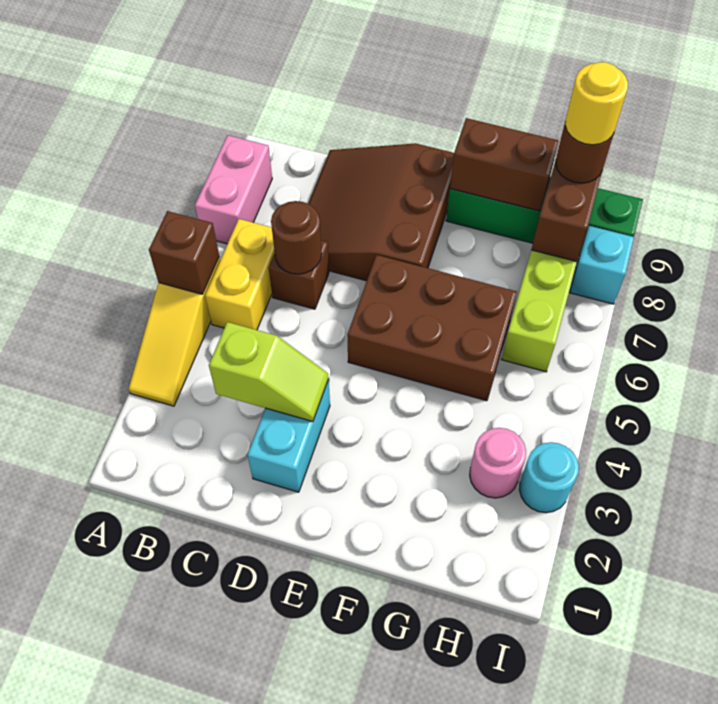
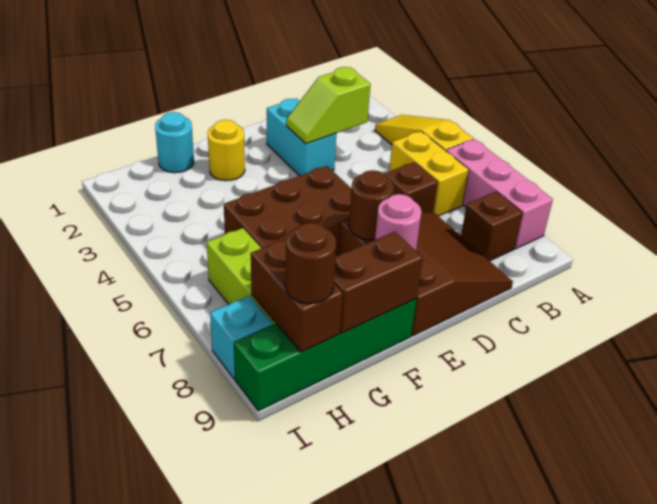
brown 1x1 brick [149,211,219,294] -> brown 1x1 brick moved to [461,191,523,261]
pink 1x2 brick [195,135,272,244] -> pink 1x3 brick [446,139,553,249]
brown 1x1 round brick [271,201,322,274] -> brown 1x1 round brick moved to [349,170,394,240]
pink 1x1 round brick [470,428,526,498] -> pink 1x1 round brick moved to [375,194,422,251]
yellow 1x1 round brick [565,62,628,145] -> yellow 1x1 round brick moved to [208,120,245,181]
cyan 1x1 round brick [519,442,579,513] -> cyan 1x1 round brick moved to [155,112,194,173]

